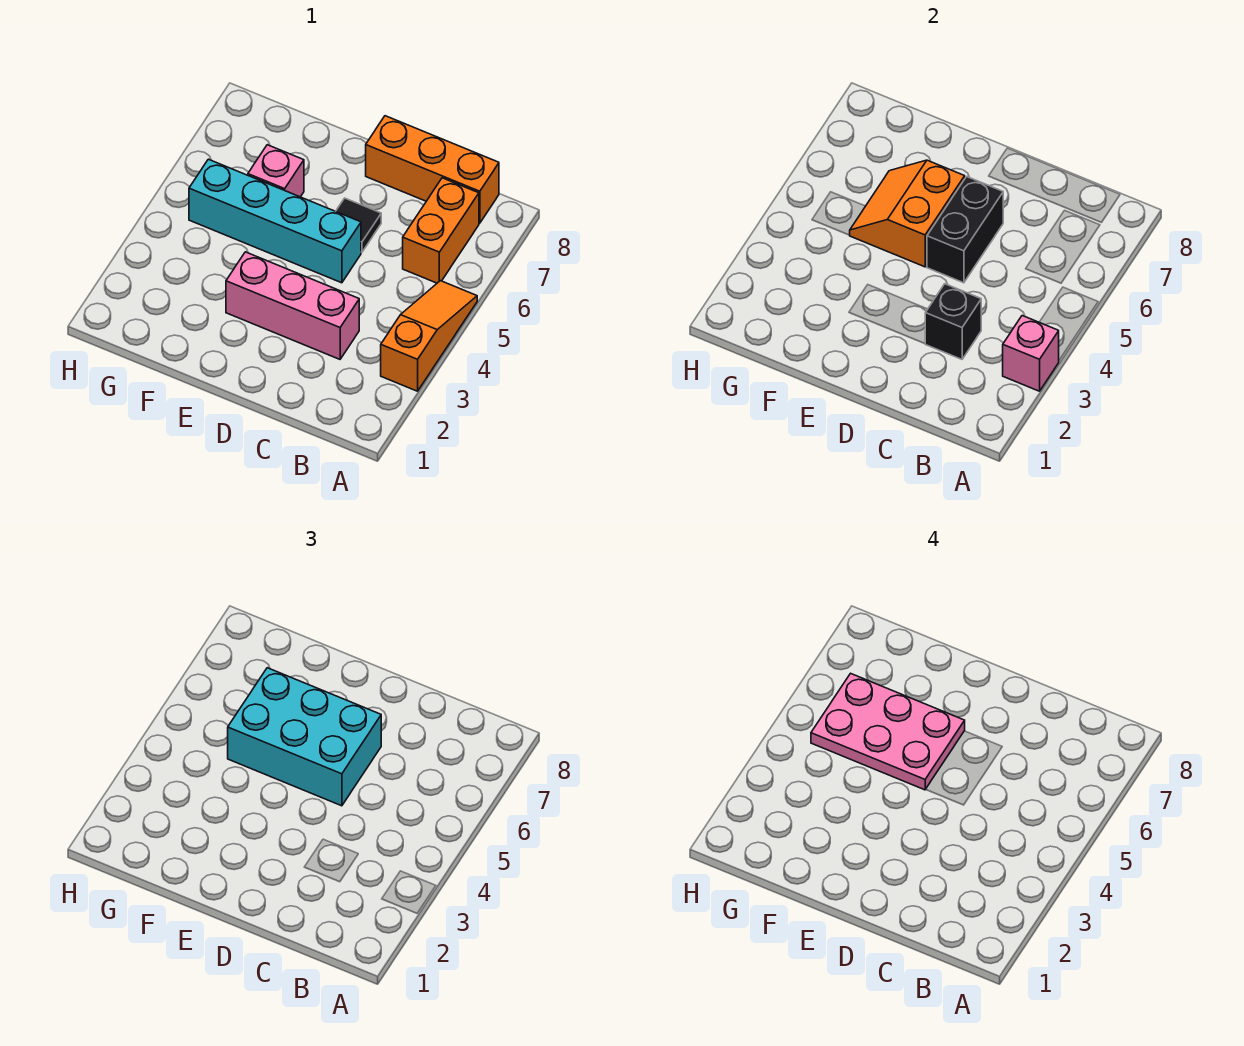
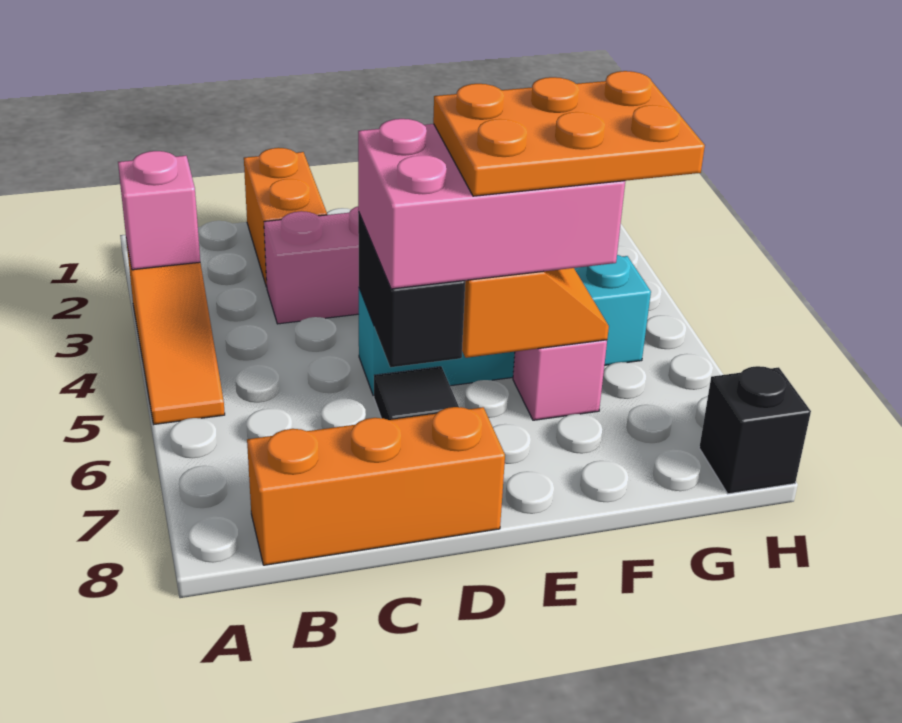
orange 1x2 brick [403,178,479,283] -> orange 1x2 brick moved to [244,148,327,287]
black 1x1 brick [925,284,981,359] -> black 1x1 brick moved to [699,366,811,494]
cyan 2x3 brick [228,668,381,806] -> pink 2x3 brick [358,119,625,289]
pink 2x3 plate [811,673,965,790] -> orange 2x3 plate [433,71,705,196]

